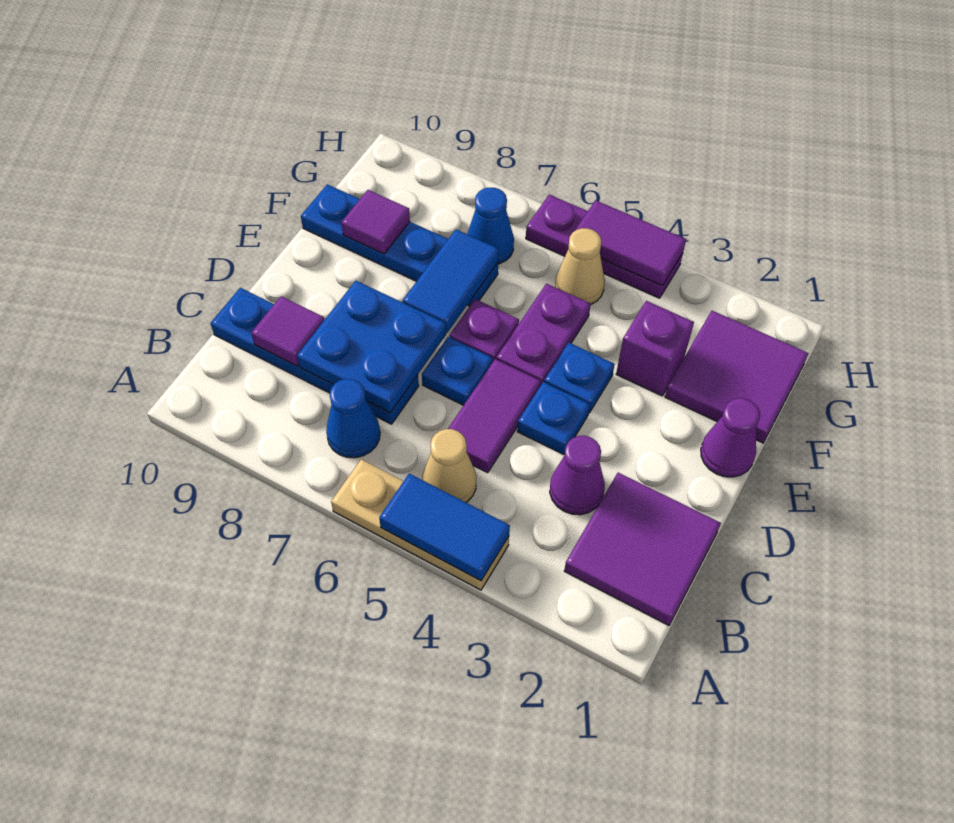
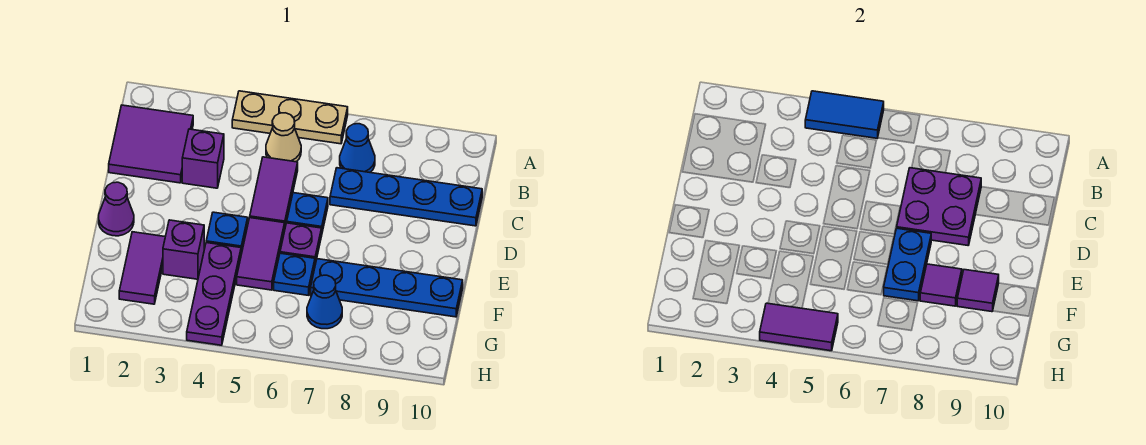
purple 1x1 cone [550,436,605,515] -> purple 1x1 brick [182,129,224,188]
blue 2x2 plate [297,280,446,413] -> purple 2x2 plate [897,168,981,245]
purple 1x1 tile [251,296,324,366] -> purple 1x1 tile moved to [920,264,962,306]
blue 1x1 plate [517,382,590,455] -> blue 1x1 plate moved to [274,253,315,295]
purple 1x2 plate [496,284,591,386] -> purple 1x2 tile [237,218,285,290]
blue 1x2 tile [403,229,499,333] -> blue 1x2 plate [884,228,931,301]
purple 2x2 tile [665,311,809,443] -> purple 1x2 tile [119,232,165,304]
tan 1x1 cone [555,228,605,304] -> none
purple 1x3 plate [526,195,683,298] -> purple 1x3 plate turned to [187,243,241,345]

